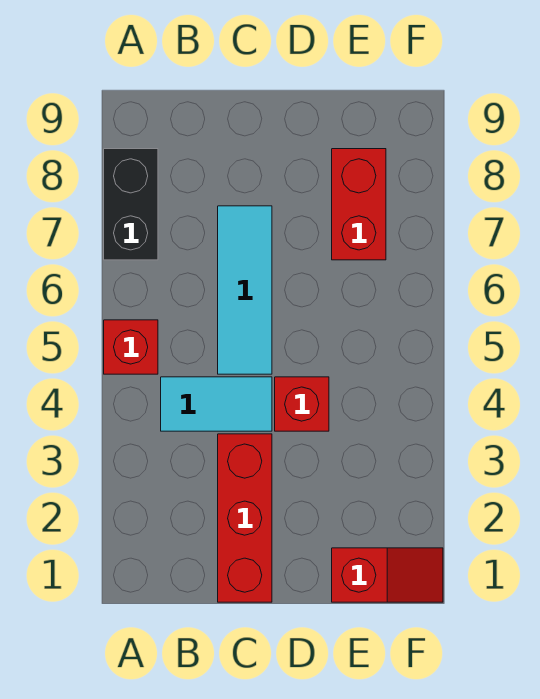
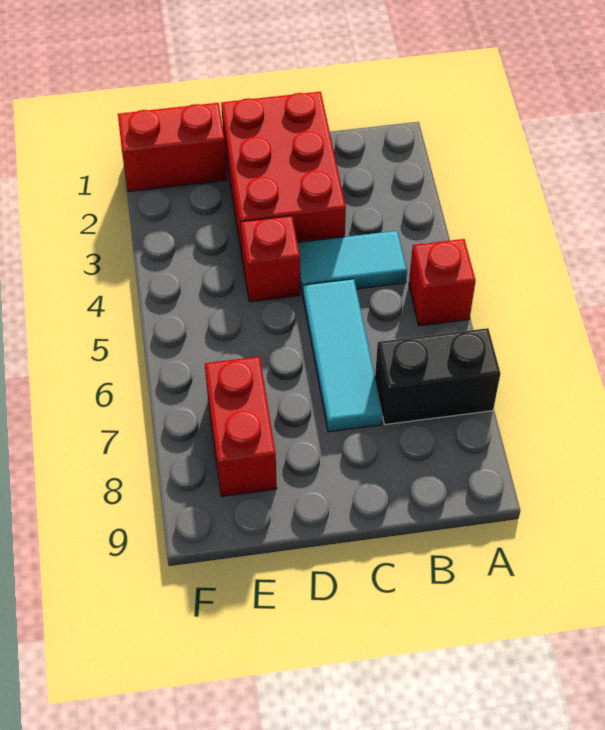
black 1x2 brick [104,149,158,260] -> black 1x2 brick turned to [375,328,501,424]
red 1x3 brick [218,434,272,602] -> red 2x3 brick [221,92,346,259]
red 1x2 slope [332,548,443,602] -> red 1x2 brick [118,103,227,192]

